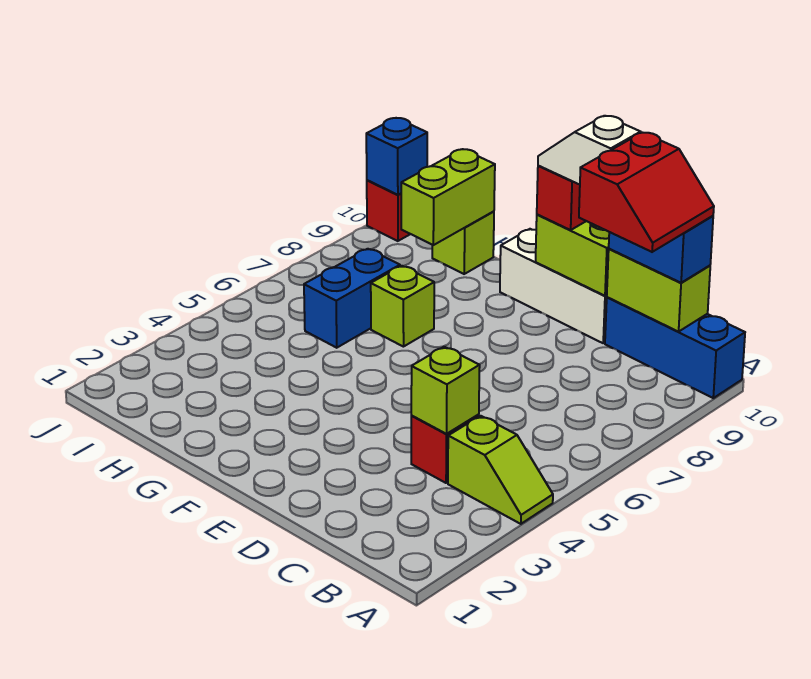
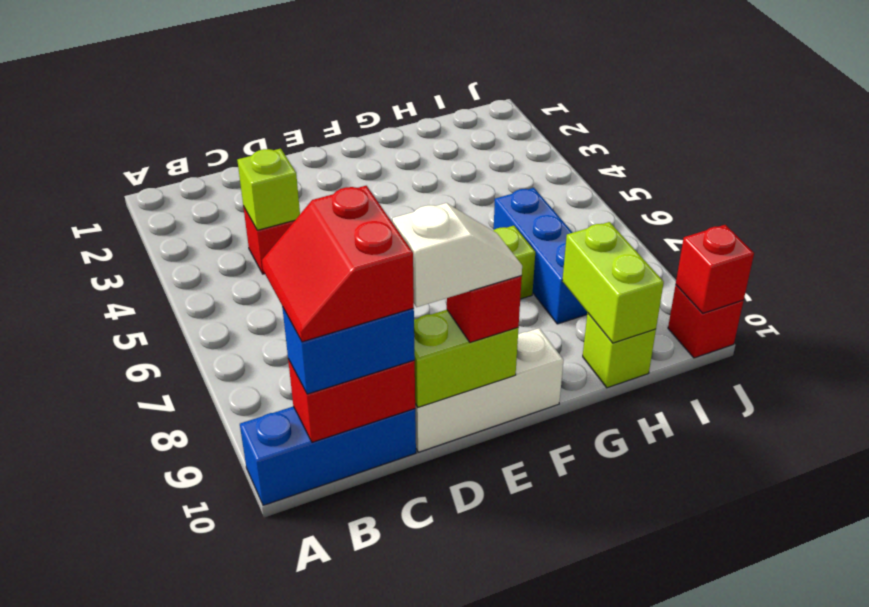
lime 1x2 slope [448,416,553,524] -> none
lime 1x2 brick [607,249,710,332] -> red 1x2 brick [288,359,415,442]
blue 1x2 brick [304,249,400,348] -> blue 1x3 brick [494,188,588,324]
blue 1x1 brick [366,118,427,195] -> red 1x1 brick [676,225,754,313]

